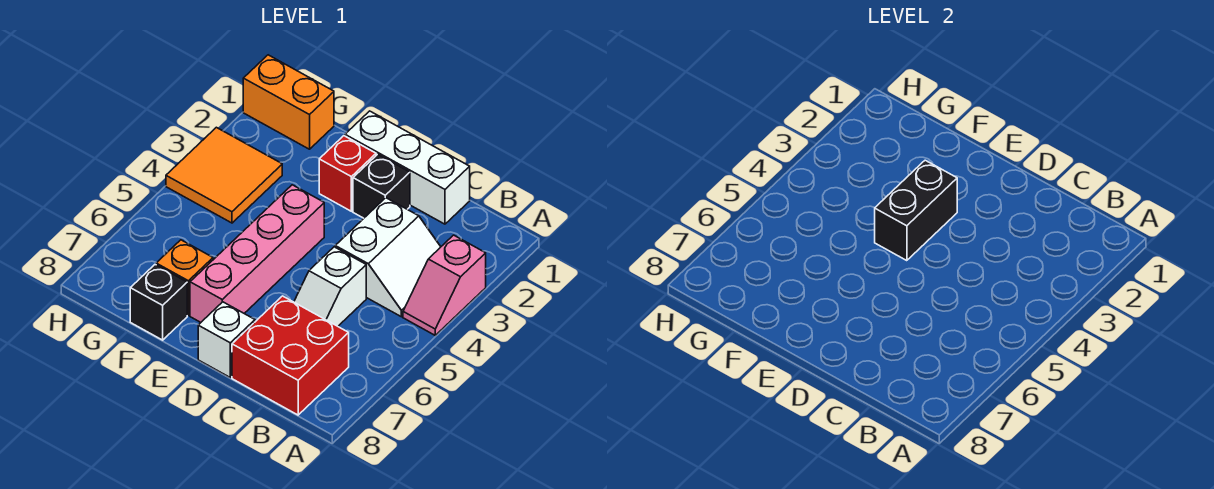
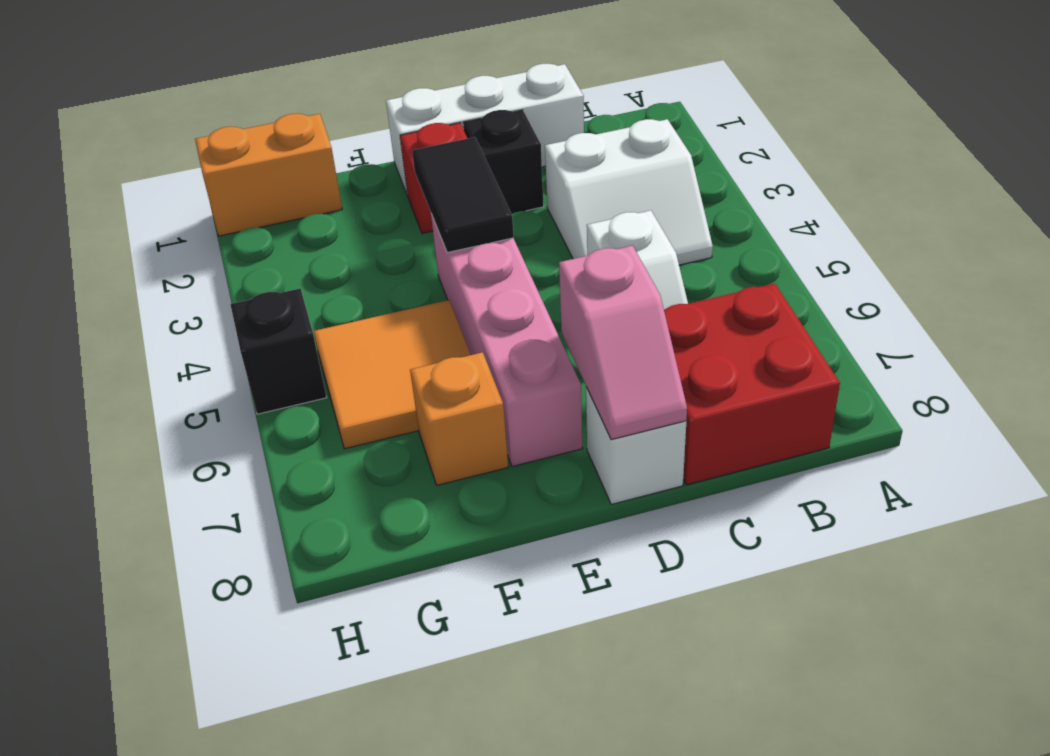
pink 1x2 slope [403,235,486,335] -> pink 1x2 slope moved to [559,246,687,440]
white 2x2 slope [335,198,441,317] -> white 2x2 slope turned to [545,119,713,265]
black 1x2 brick [875,160,957,261] -> black 1x2 tile [412,137,514,253]
black 1x1 brick [130,265,187,340] -> black 1x1 brick moved to [230,288,327,414]
orange 2x2 tile [166,127,282,223] -> orange 2x2 tile moved to [313,300,471,449]

